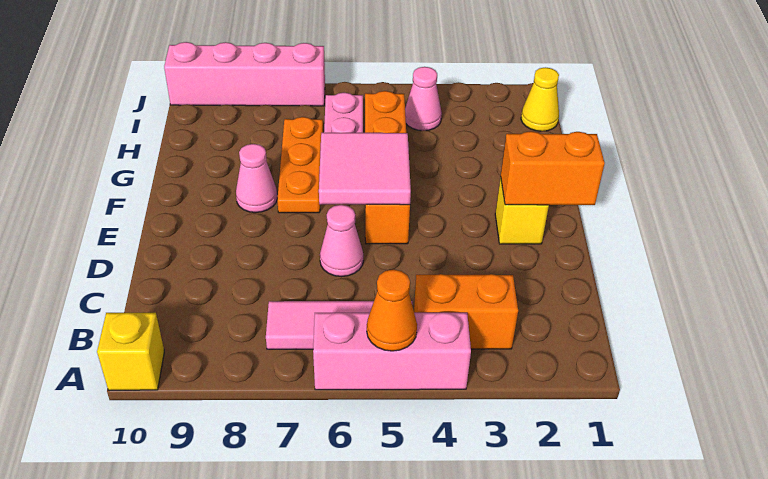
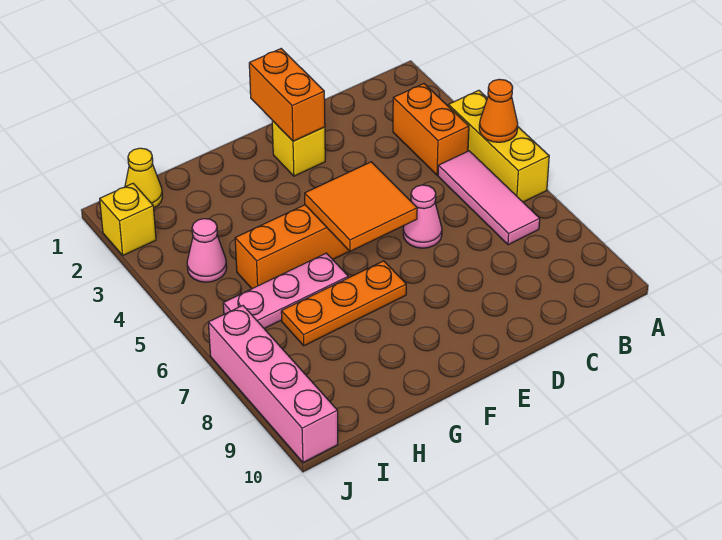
pink 1x3 brick [313,313,471,390] -> yellow 1x3 brick [448,90,549,202]
yellow 1x1 brick [97,313,164,390] -> yellow 1x1 brick moved to [100,183,156,255]
pink 2x2 tile [319,133,411,205] -> orange 2x2 tile [305,162,417,251]
pink 1x1 cone [236,144,277,212] -> none

